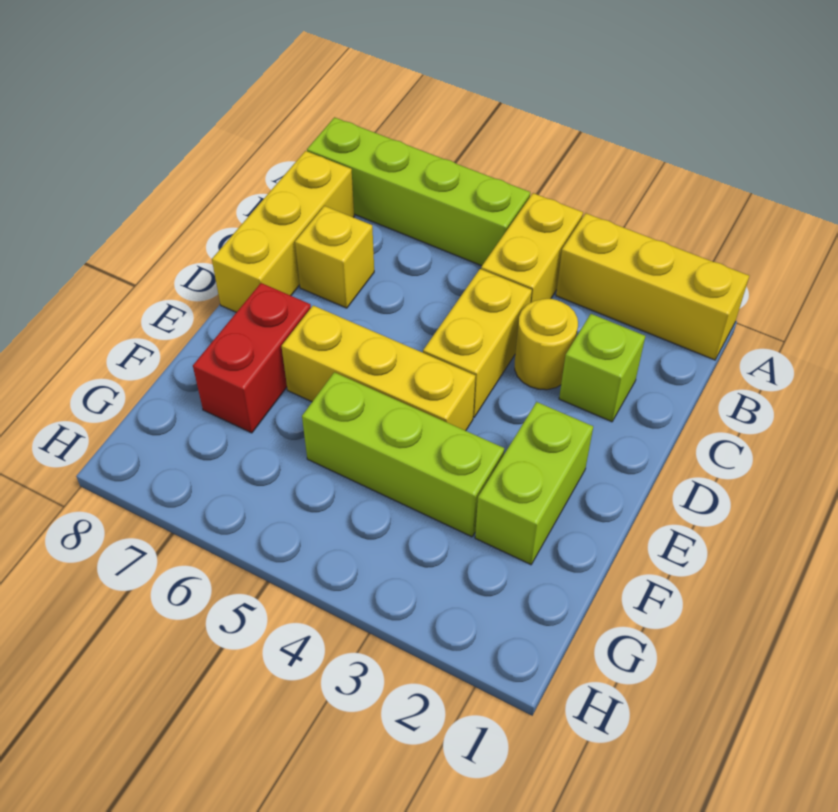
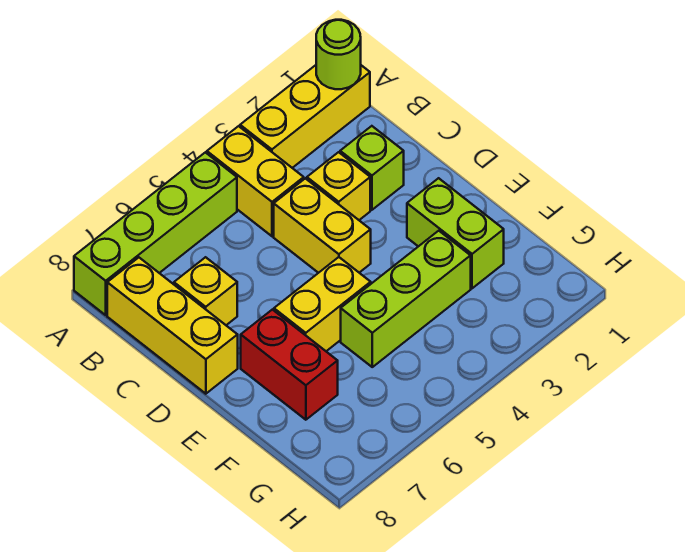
none -> lime 1x1 round brick [316,20,361,89]
yellow 1x1 round brick [515,299,578,390] -> yellow 1x1 brick [307,152,370,220]
yellow 1x3 brick [281,306,475,431] -> yellow 1x2 brick [274,257,371,351]

